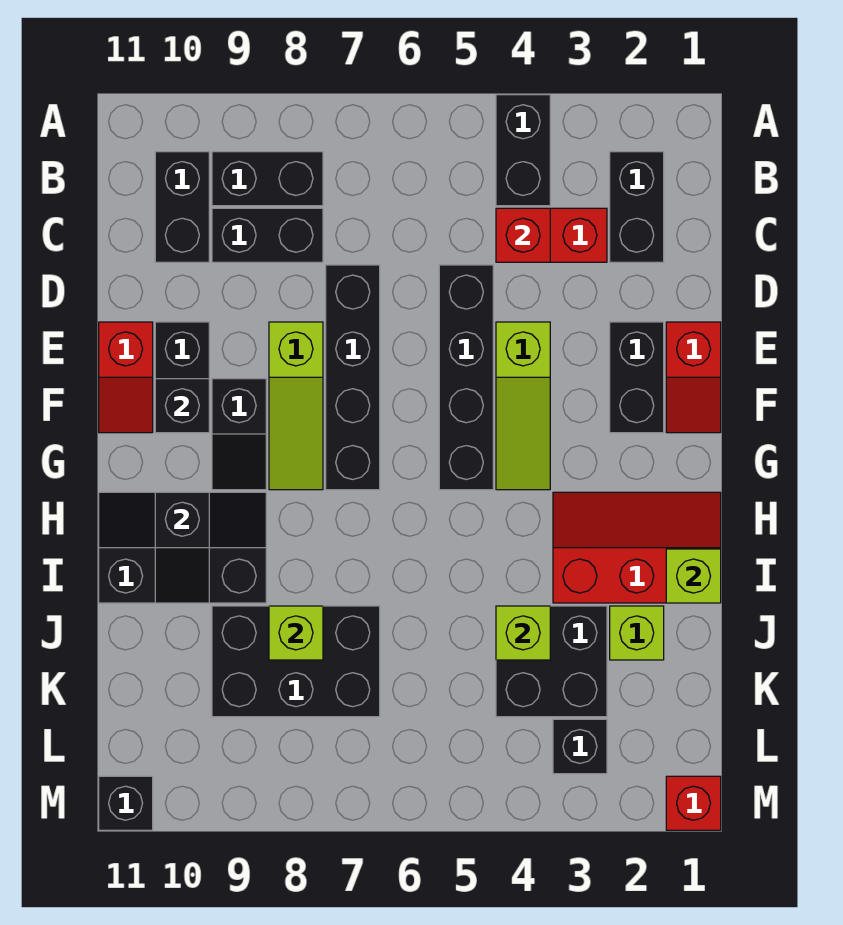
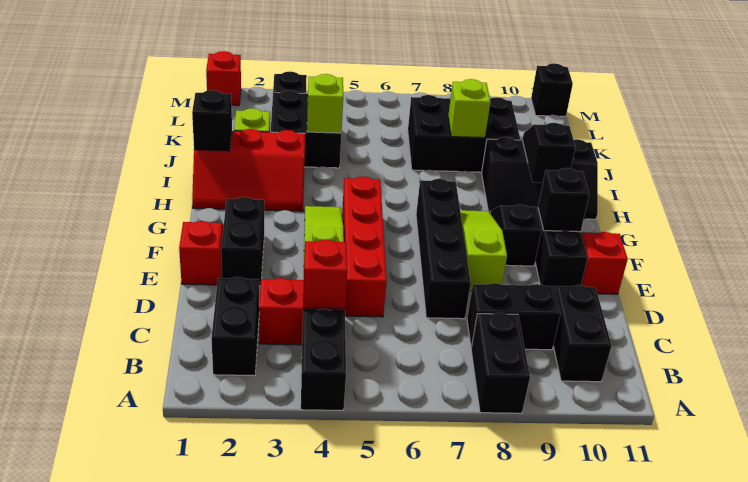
black 1x2 brick [212,152,323,206] -> black 1x2 brick turned to [471,313,530,413]
black 1x4 brick [439,265,493,490] -> red 1x4 brick [342,176,387,317]
lime 1x1 brick [666,549,721,603] -> black 1x1 brick [192,90,232,151]

